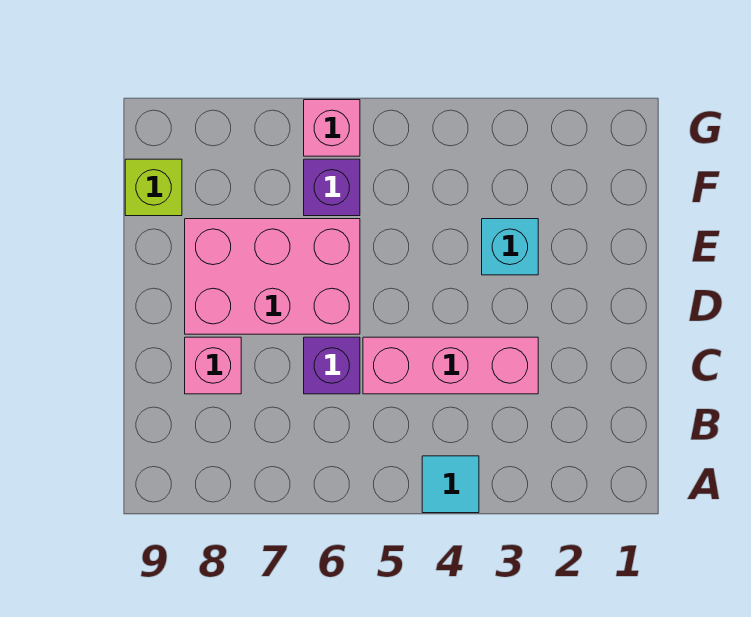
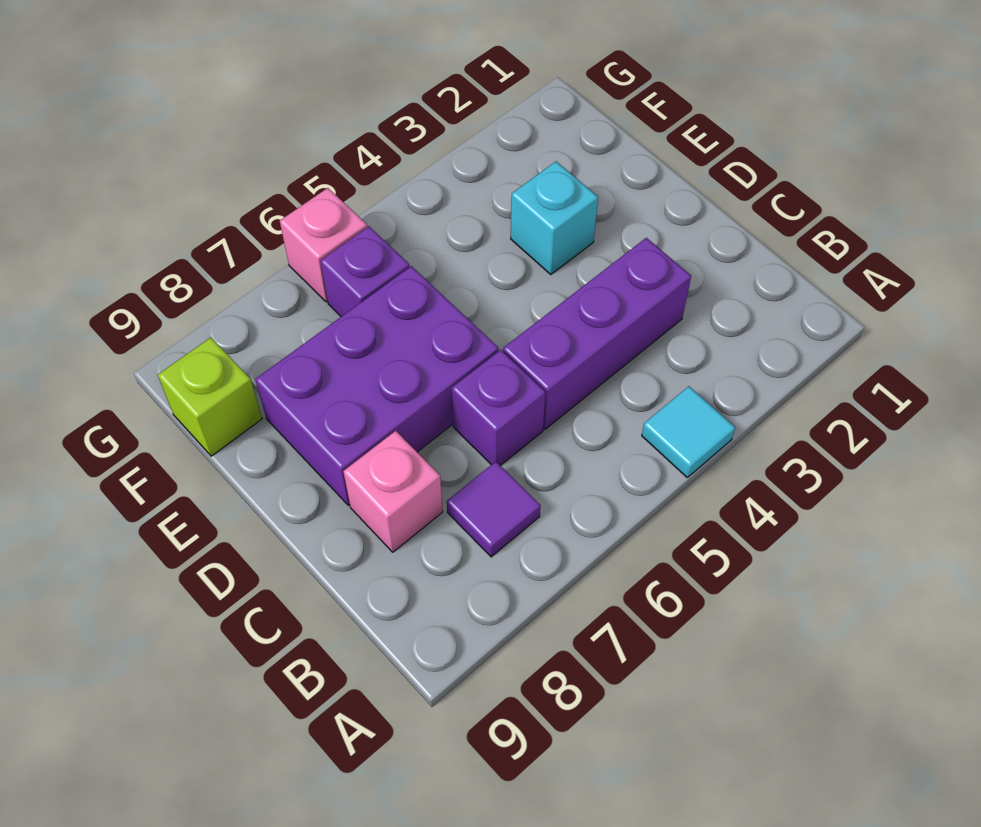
none -> purple 1x1 tile [447,462,540,557]
pink 1x3 brick [363,337,538,394] -> purple 1x3 brick [503,238,691,429]
pink 2x3 brick [185,219,360,334] -> purple 2x3 brick [255,266,499,506]

